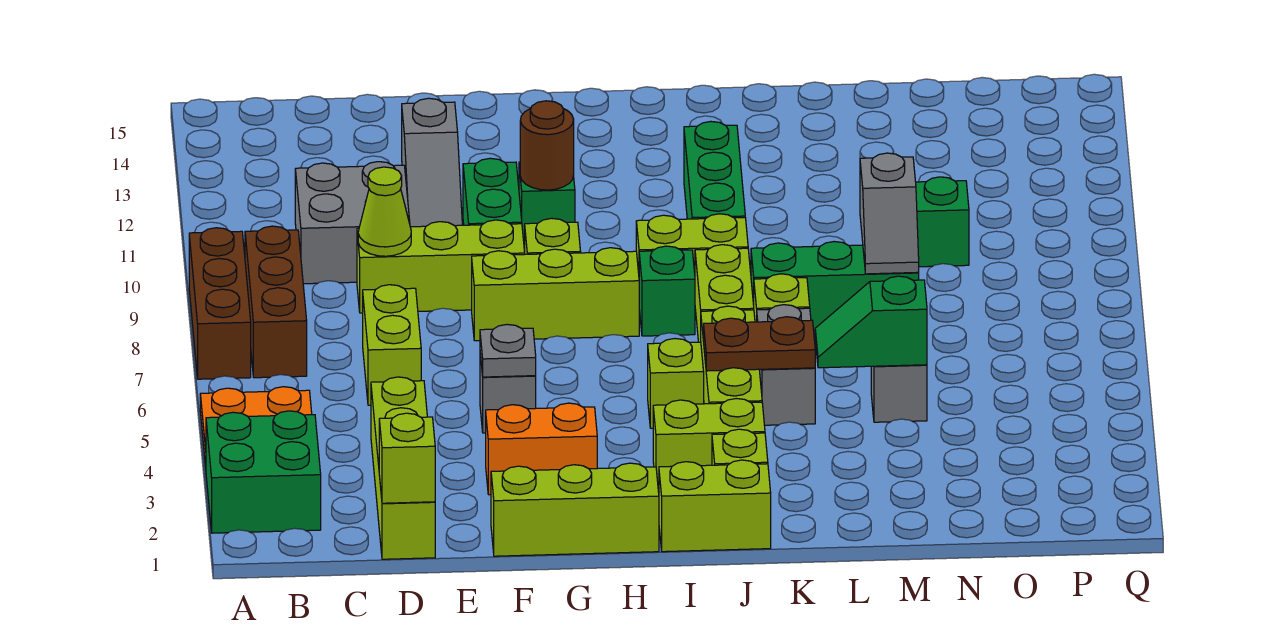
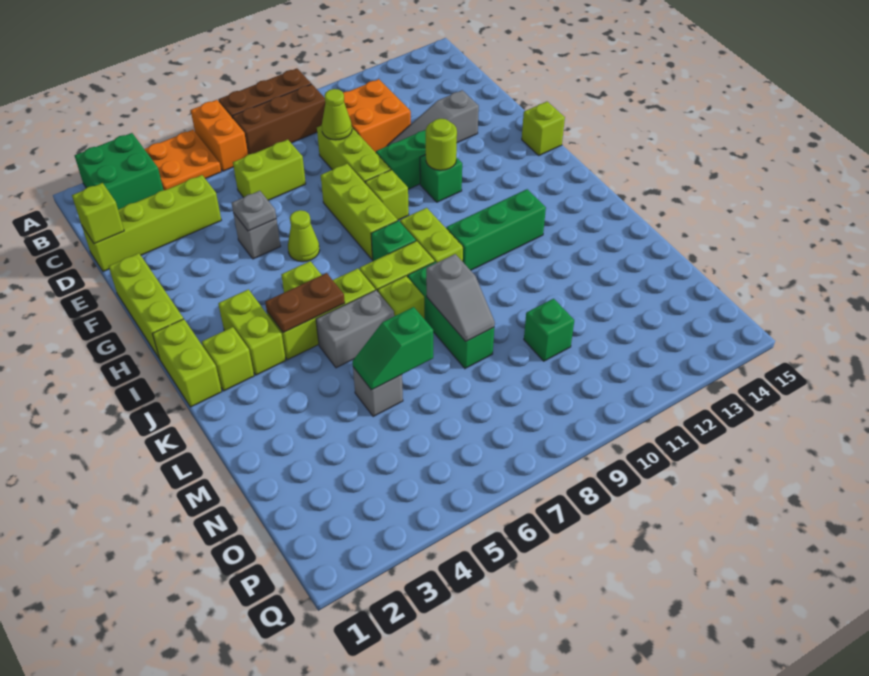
grey 2x2 brick [295,162,410,284] -> orange 2x2 brick [343,79,411,152]
orange 1x2 brick [486,403,597,495] -> orange 1x2 brick moved to [191,100,248,171]
none -> lime 1x1 cone [288,210,320,262]
brown 1x1 round brick [520,101,574,190] -> lime 1x1 round brick [426,119,457,170]
none -> lime 1x1 brick [522,102,565,155]
brown 1x2 plate [704,317,815,371] -> brown 1x2 plate turned to [265,273,345,333]
green 1x2 slope [815,276,927,368] -> green 1x2 slope turned to [352,307,433,390]
grey 1x2 slope [860,153,919,274] -> grey 1x2 slope turned to [426,254,495,341]

